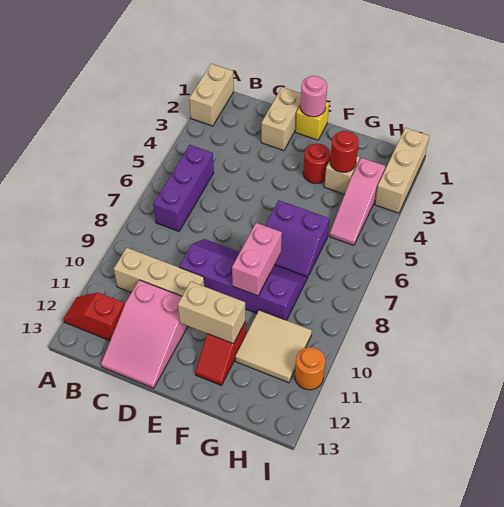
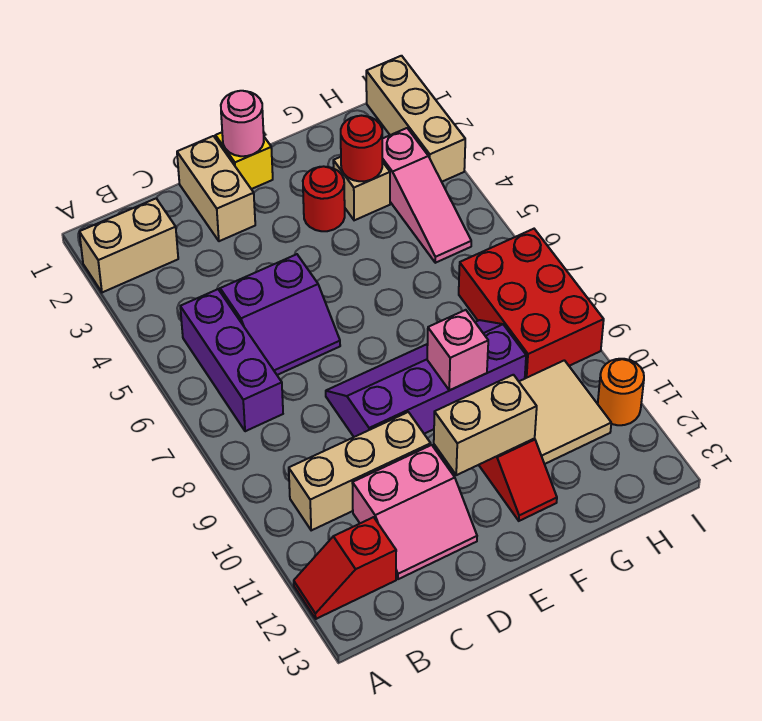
tan 1x2 brick [189,64,234,126] -> tan 1x2 brick turned to [79,198,178,292]
pink 2x3 slope [101,280,188,388] -> pink 2x2 slope [352,445,477,579]
purple 2x2 slope [266,200,329,278] -> purple 2x2 slope moved to [220,254,340,375]
pink 1x2 brick [232,223,282,296] -> pink 1x1 brick [427,310,488,390]
none -> red 2x3 brick [459,229,604,378]

